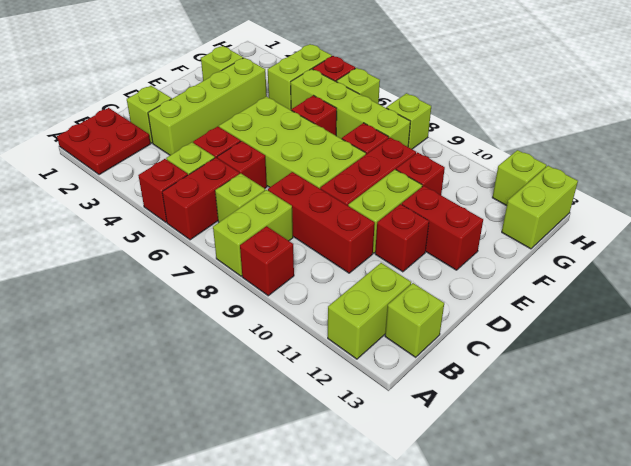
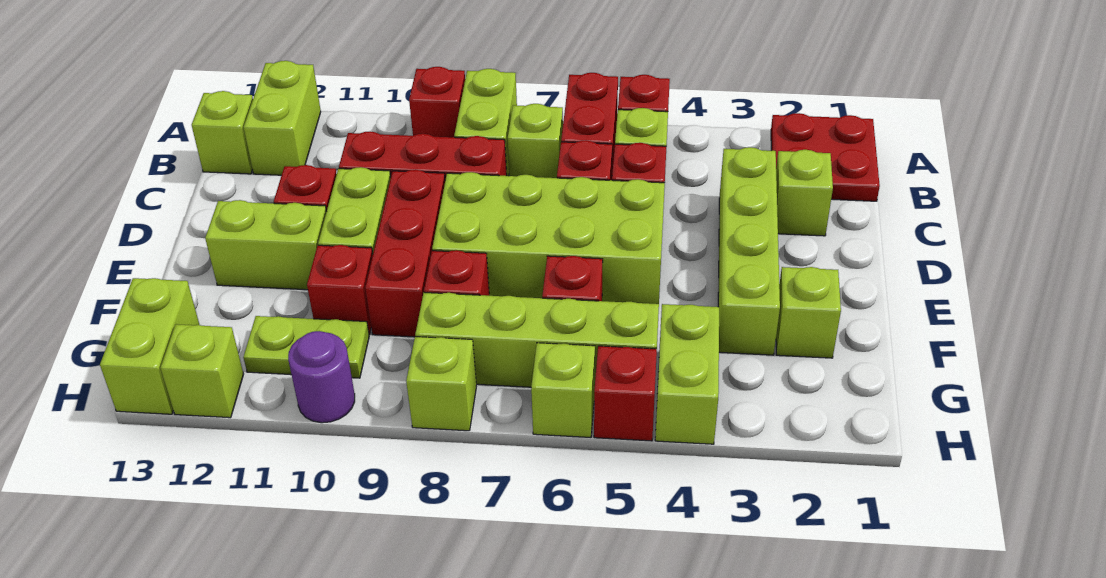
red 1x2 brick [402,186,483,270] -> lime 1x2 brick [205,200,327,290]
none -> lime 1x2 plate [243,316,369,378]
none -> purple 1x1 round brick [288,331,355,423]

